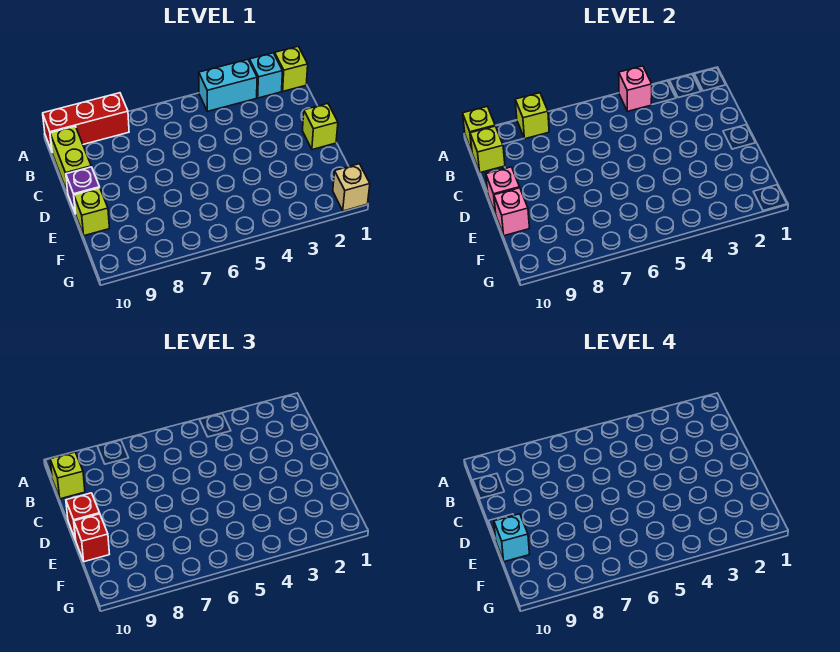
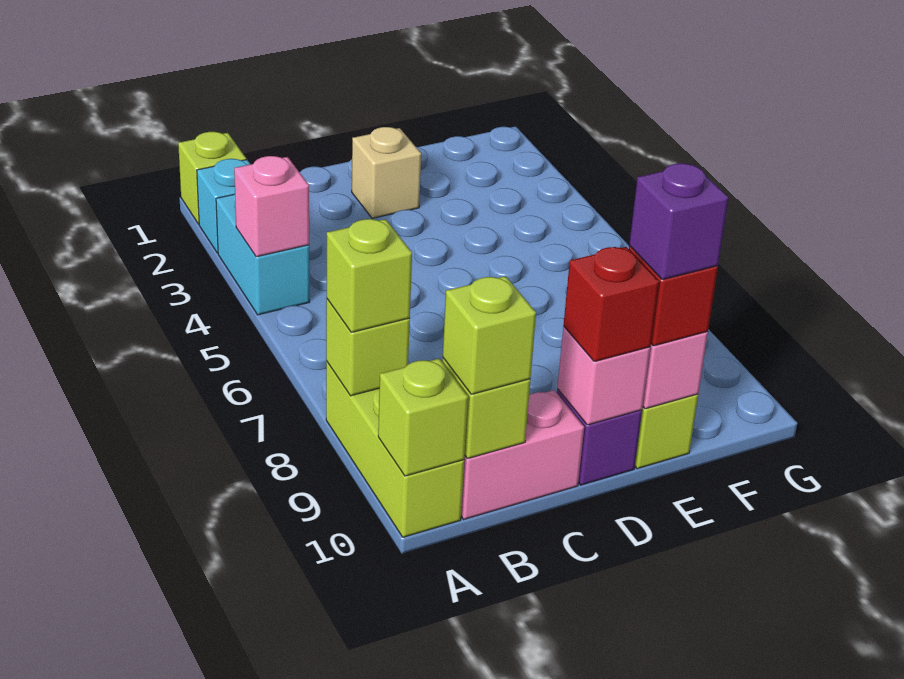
red 1x3 brick [43,93,129,151] -> lime 1x3 brick [326,361,464,537]
lime 1x2 brick [50,126,91,193] -> pink 1x2 brick [461,390,584,519]
lime 1x1 brick [302,103,338,150] -> lime 1x1 brick moved to [327,219,412,332]
cyan 1x1 brick [494,514,529,562] -> purple 1x1 brick [629,163,729,280]
tan 1x1 brick [333,164,370,211] -> tan 1x1 brick moved to [352,127,421,218]

